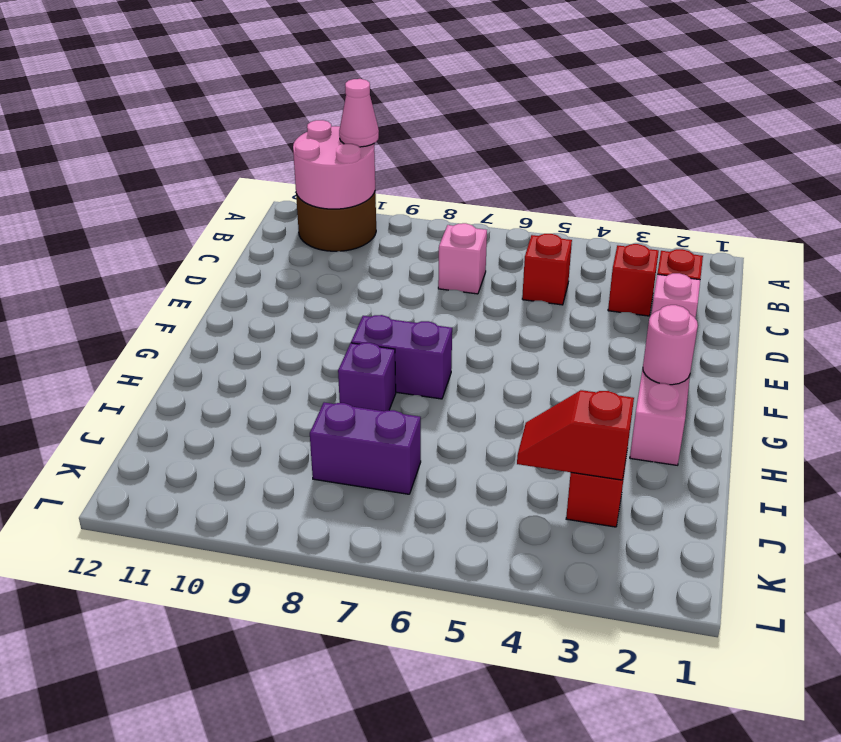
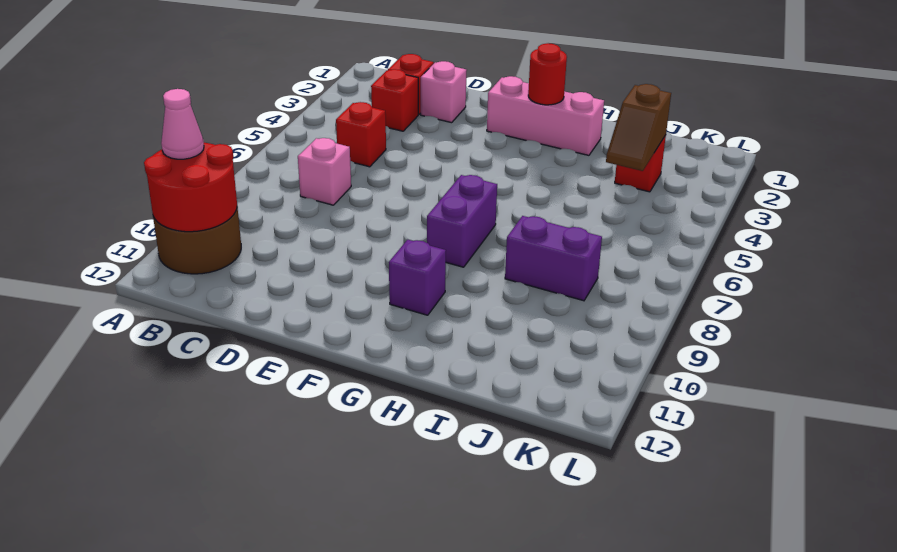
pink 2x2 round brick [293,120,375,209] -> red 2x2 round brick [144,143,237,232]
pink 1x1 round brick [643,305,698,385] -> red 1x1 round brick [528,43,567,105]
purple 1x1 brick [338,343,396,411] -> purple 1x1 brick moved to [389,240,446,315]
red 1x2 slope [517,390,634,480] -> brown 1x2 slope [606,84,671,171]
purple 1x2 brick [310,403,421,494] -> purple 1x2 brick turned to [505,216,602,301]

